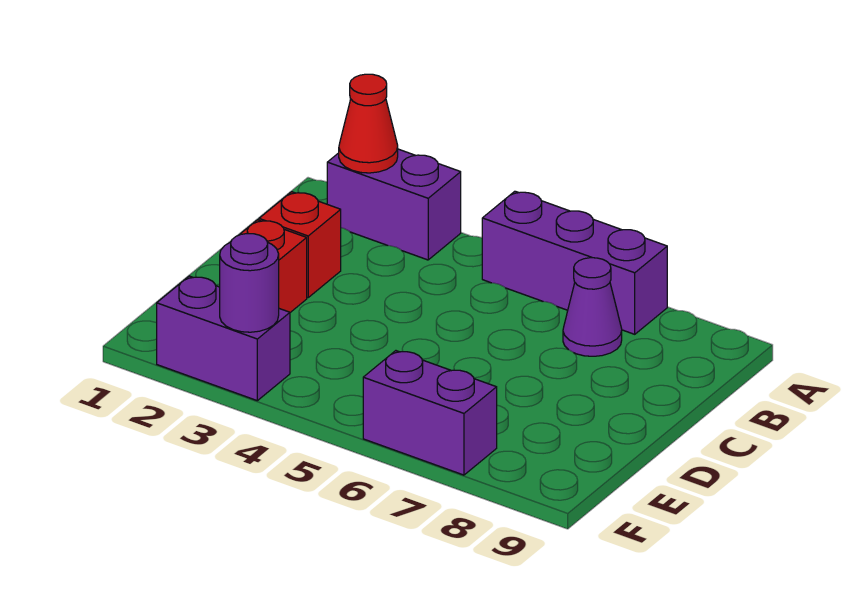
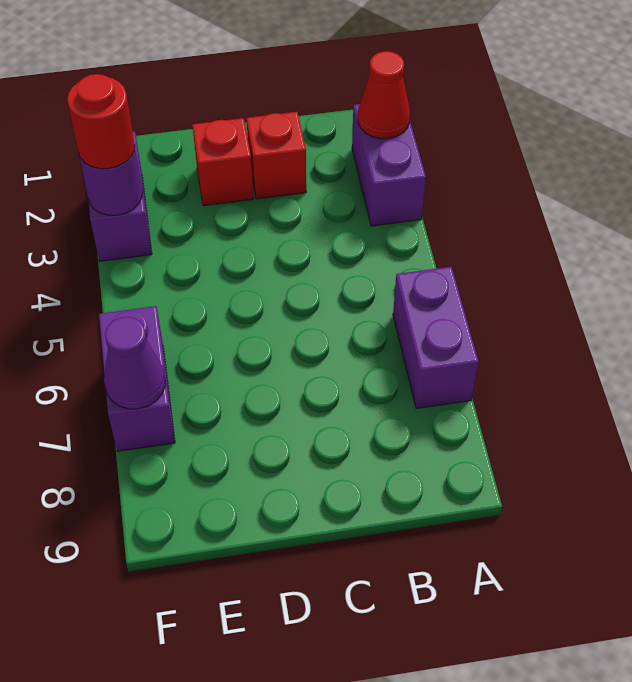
purple 1x3 brick [482,191,667,334] -> purple 1x2 brick [393,267,479,408]
purple 1x1 cone [563,258,622,356] -> purple 1x1 cone moved to [104,317,165,409]
none -> red 1x1 round brick [67,74,135,169]

